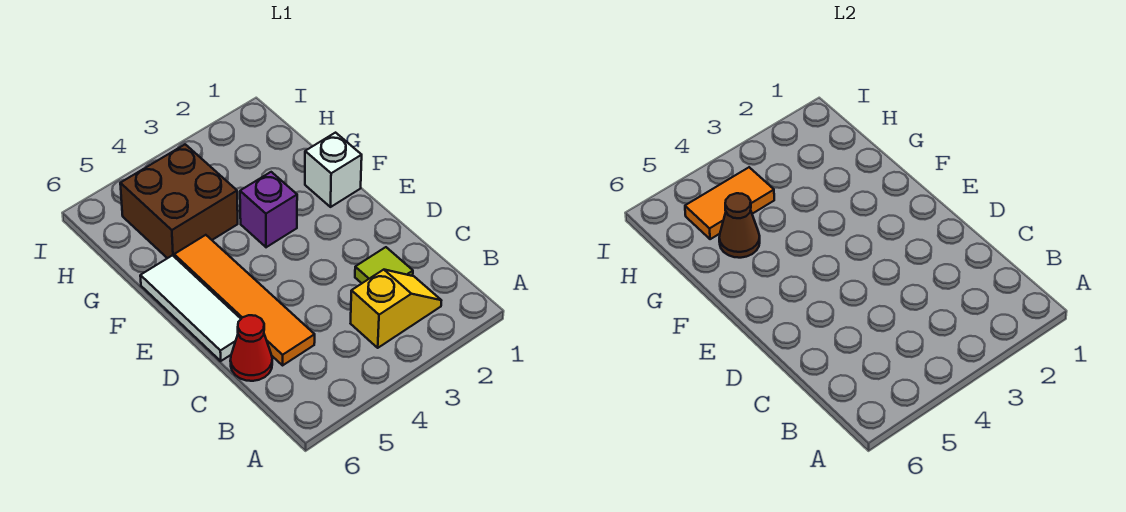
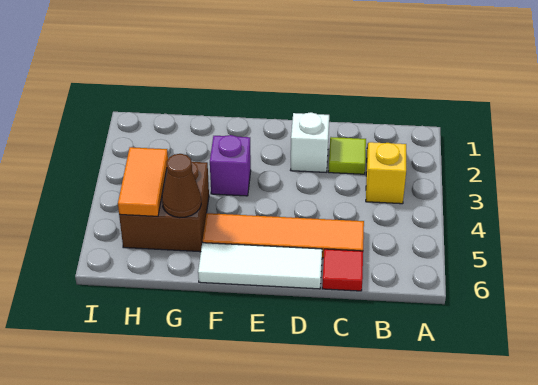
red 1x1 cone [230,315,272,381] -> red 1x1 tile [322,249,363,291]
white 1x1 brick [305,133,362,207] -> white 1x1 brick moved to [291,112,329,172]

